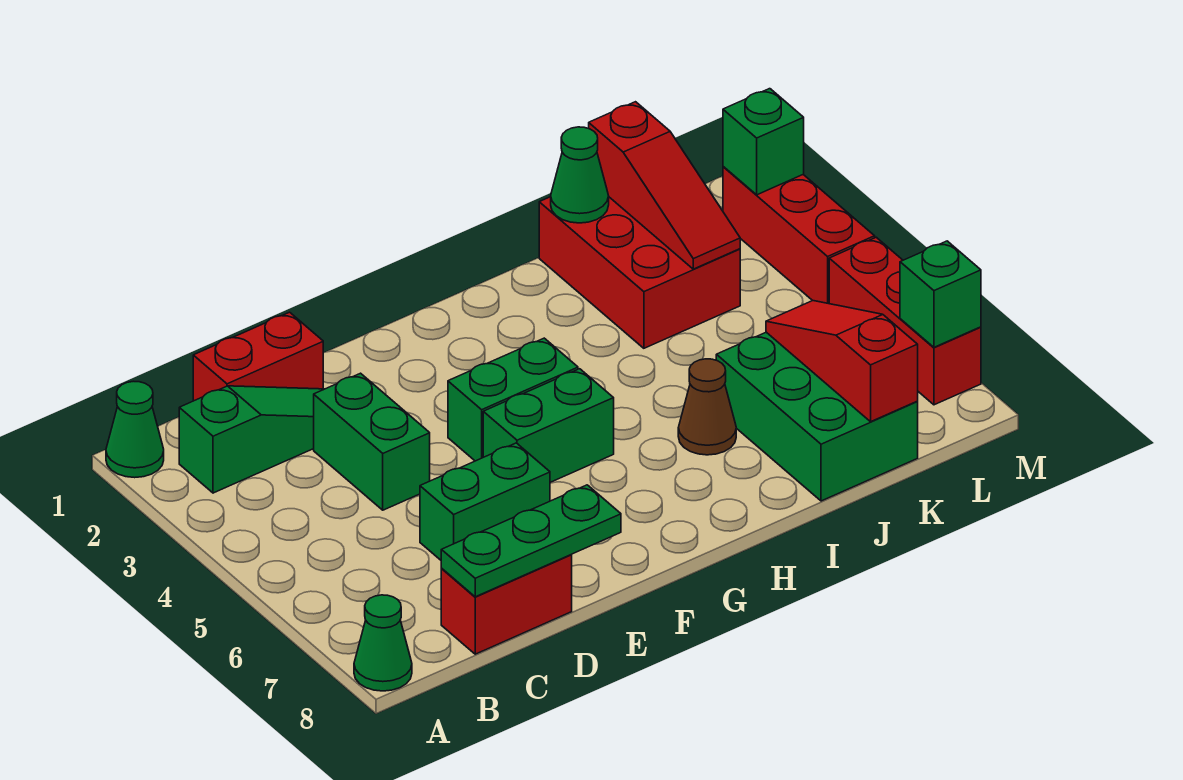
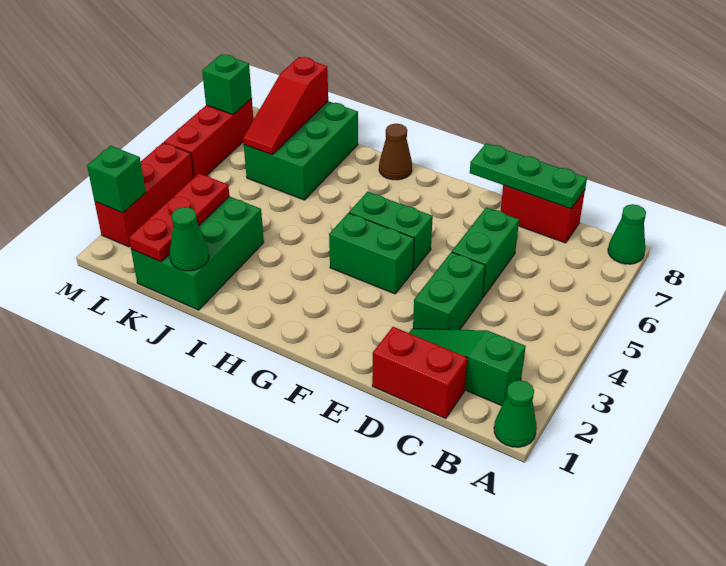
green 1x2 brick [420,443,550,560] -> green 1x2 brick turned to [452,208,519,298]
brown 1x1 cone [678,359,736,455] -> brown 1x1 cone moved to [379,124,412,180]
red 2x3 brick [539,197,740,348] -> green 2x3 brick [131,196,264,310]
red 1x3 slope [589,102,740,269] -> red 1x3 plate [129,173,229,262]

